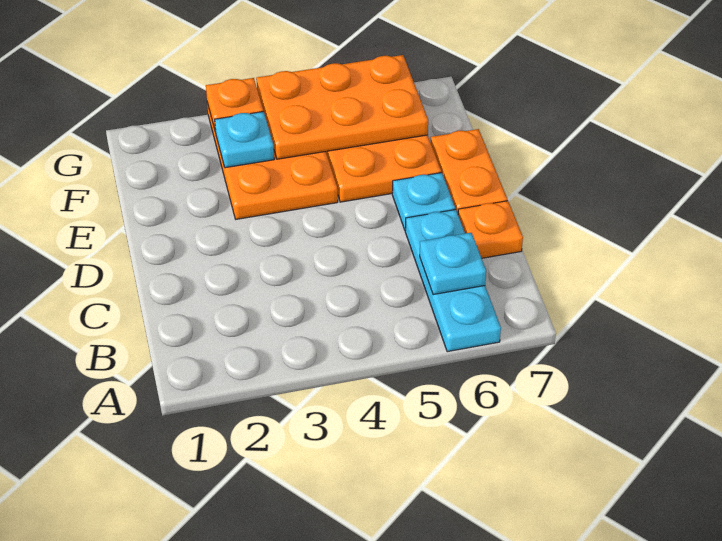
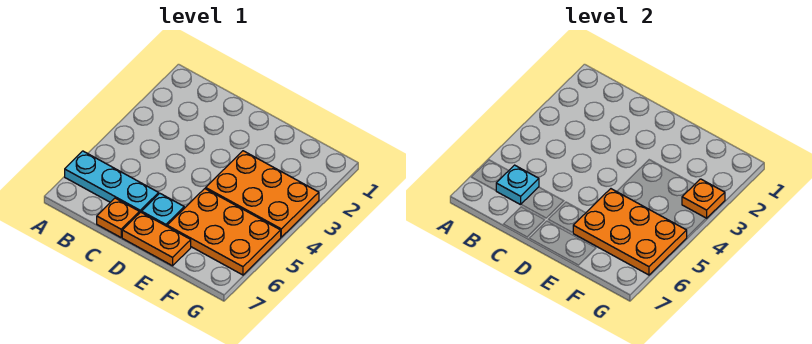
cyan 1x1 plate [215,112,274,168] -> none
orange 2x3 plate [256,55,428,159] -> orange 2x3 plate turned to [573,189,687,275]

